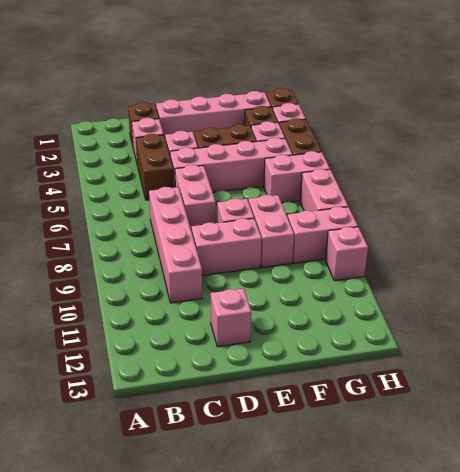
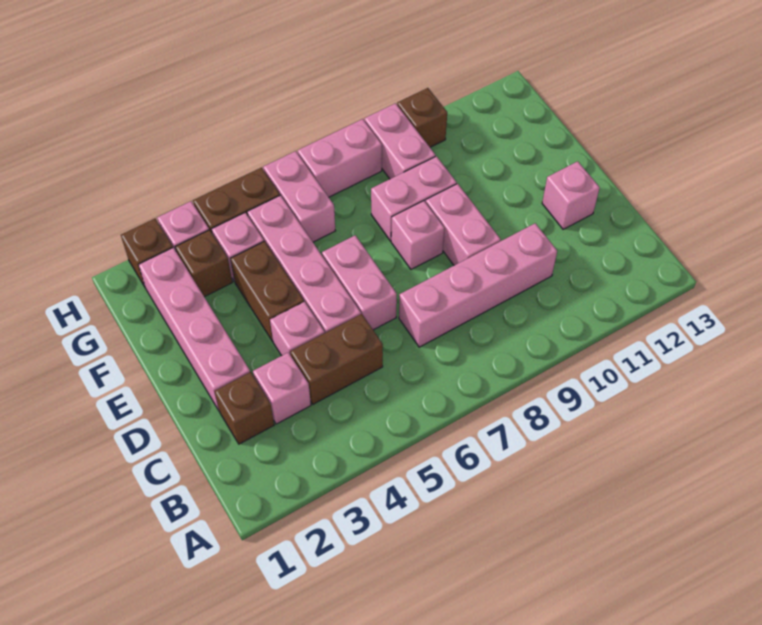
pink 1x2 brick [175,165,216,232] -> pink 1x2 brick turned to [322,235,397,330]
pink 1x1 brick [325,227,368,281] -> brown 1x1 brick [397,88,447,147]

